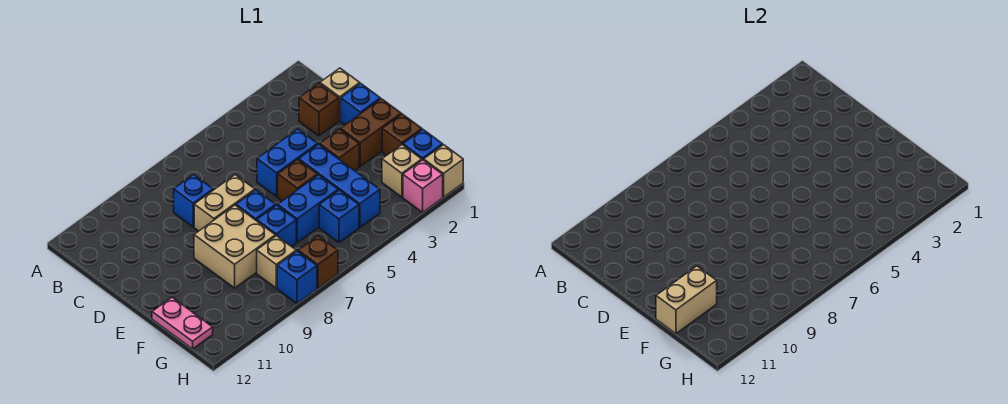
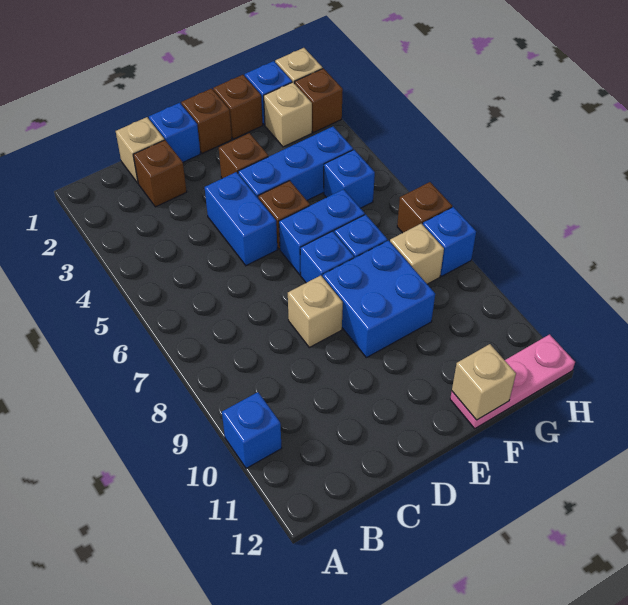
blue 1x1 brick [174,175,213,227] -> blue 1x1 brick moved to [222,392,282,468]
tan 1x2 brick [194,175,255,231] -> tan 1x1 brick [288,275,343,347]
brown 1x2 brick [341,99,401,166] -> brown 1x1 brick [181,89,232,154]
tan 2x2 brick [194,205,275,288] -> blue 2x2 brick [323,241,435,358]
blue 1x2 brick [278,175,338,242] -> blue 1x2 brick turned to [279,189,365,275]
tan 1x2 brick [656,266,717,334] -> tan 1x1 brick [452,344,516,420]
pink 1x2 plate [152,297,213,349] -> pink 1x3 plate [450,334,575,429]
pink 1x1 brick [403,160,443,212] -> brown 1x1 brick [295,68,343,133]

